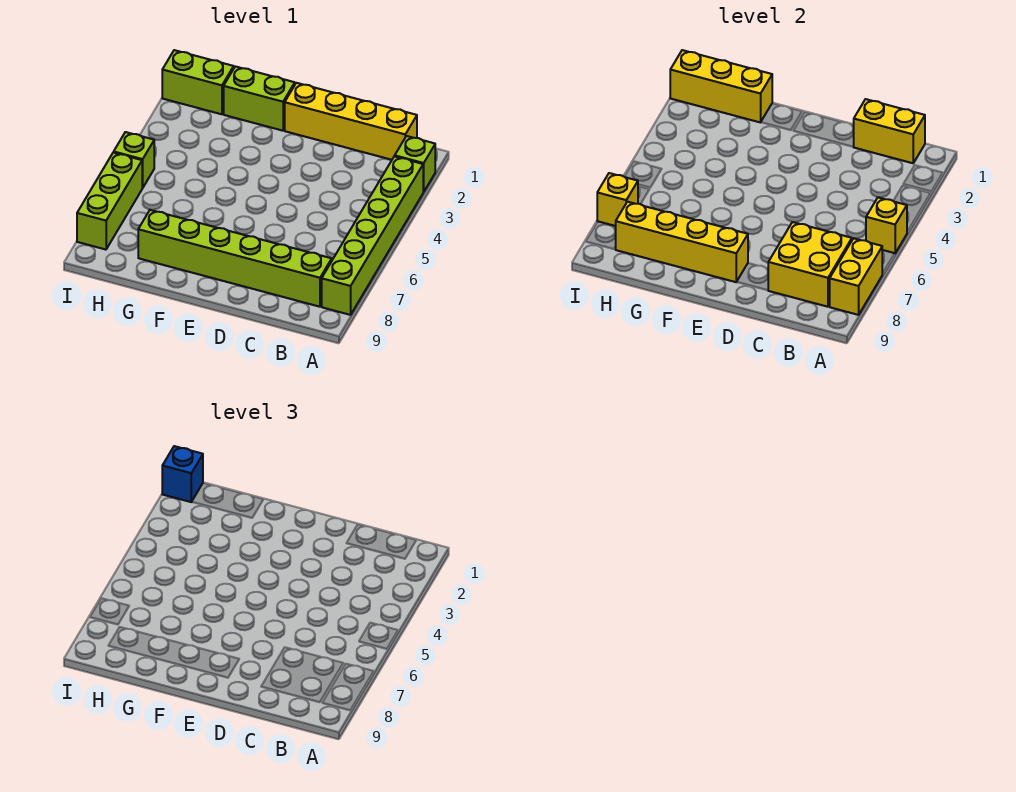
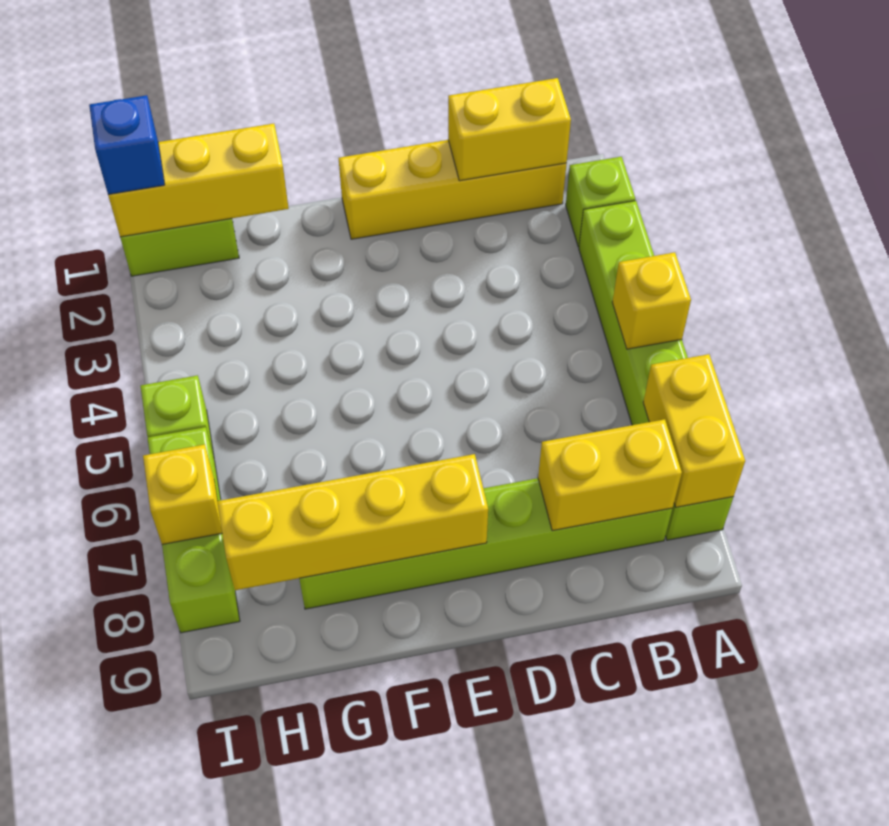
yellow 2x2 brick [768,222,852,307] -> yellow 1x2 brick [538,419,682,531]
lime 1x2 brick [224,66,295,131] -> none

